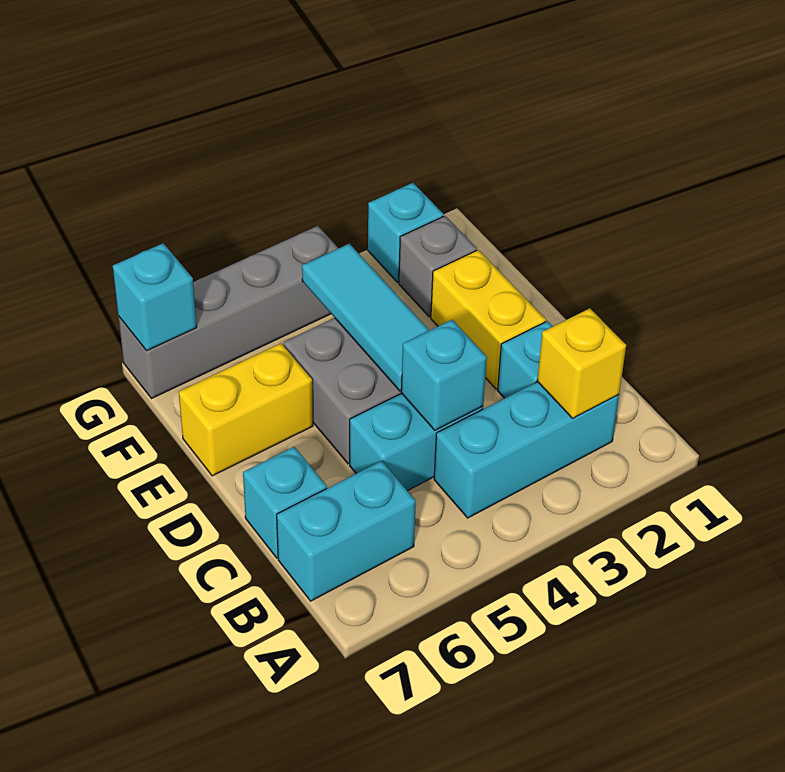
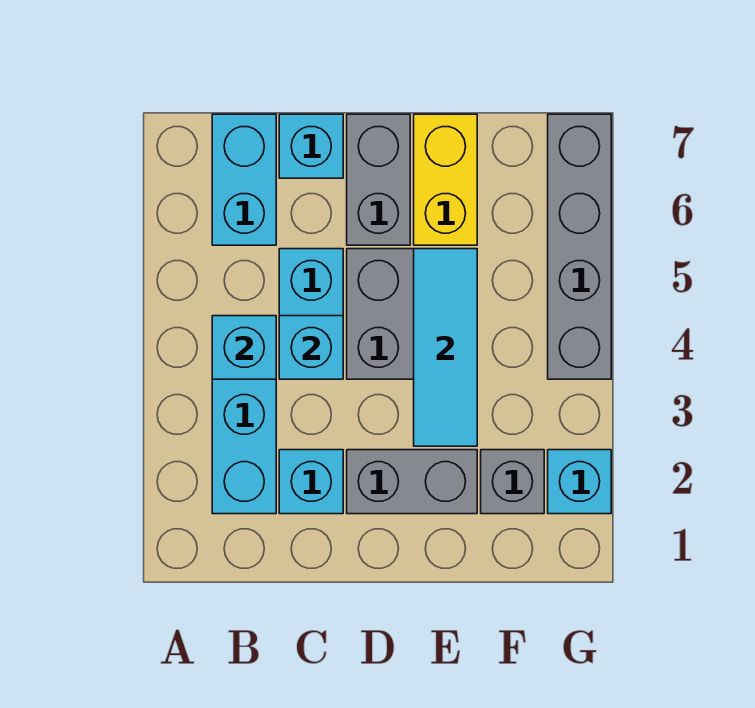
yellow 1x1 brick [537,308,626,418] -> none
yellow 1x2 brick [431,250,546,389] -> grey 1x2 brick [347,450,477,514]
cyan 1x3 tile [302,244,429,391] -> cyan 1x3 tile turned to [414,249,477,446]
none -> grey 1x2 brick [347,114,410,245]
cyan 1x1 brick [113,243,197,351] -> cyan 1x1 brick moved to [212,316,276,379]

